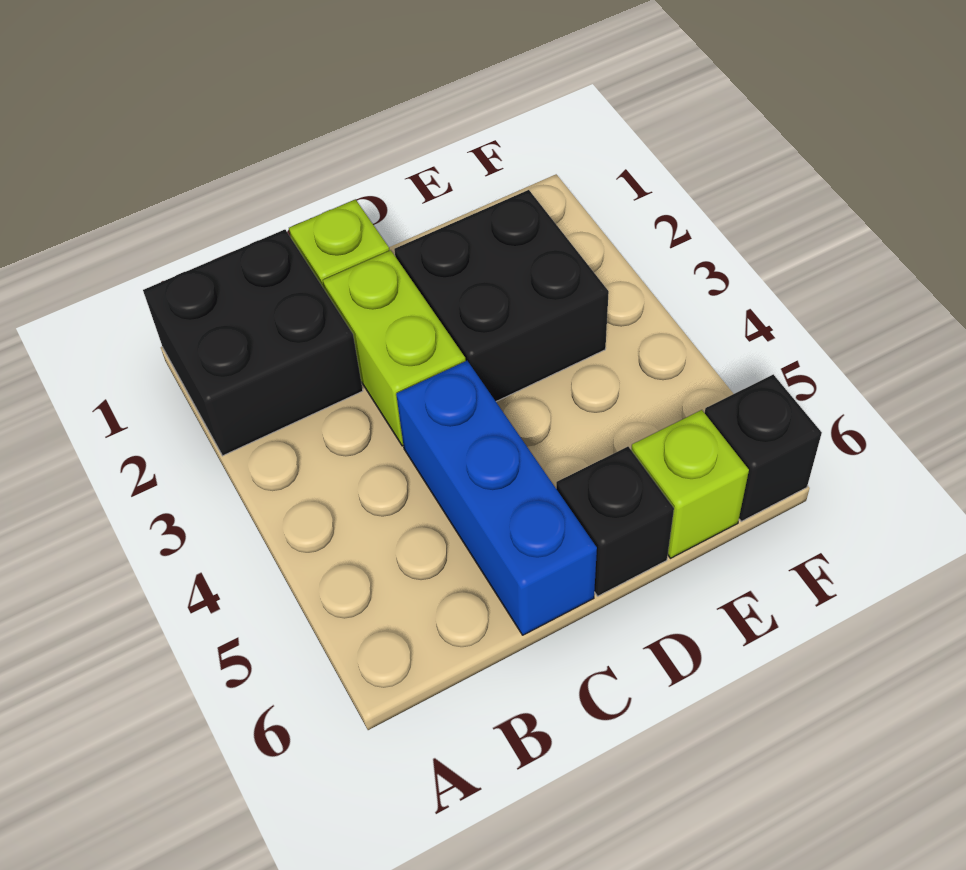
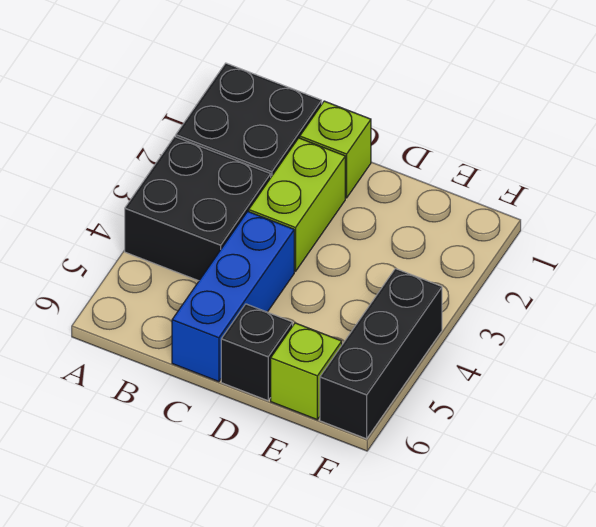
black 2x2 brick [394,190,609,401] -> black 2x2 brick moved to [125,137,271,281]
black 1x1 brick [705,374,822,521] -> black 1x3 brick [320,269,442,439]

